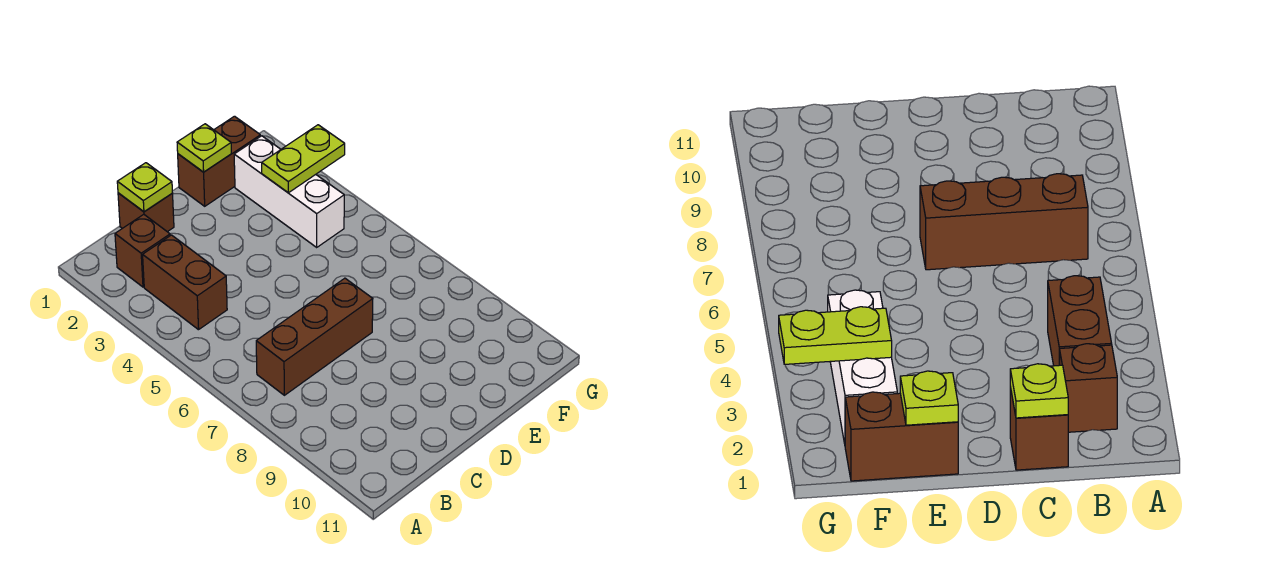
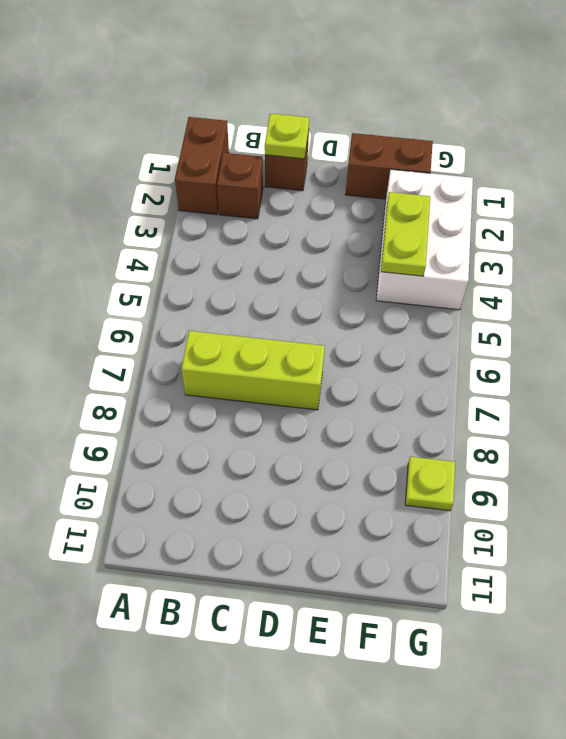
brown 1x2 brick [143,235,227,330] -> brown 1x2 brick moved to [175,117,229,215]
brown 1x3 brick [256,278,373,395] -> lime 1x3 brick [182,331,325,410]
lime 1x1 plate [177,124,231,172] -> lime 1x1 plate moved to [405,457,455,511]
white 1x3 brick [234,136,344,247] -> white 2x3 brick [376,169,473,310]
lime 1x2 plate [262,125,345,193] -> lime 1x2 plate turned to [381,192,430,276]

